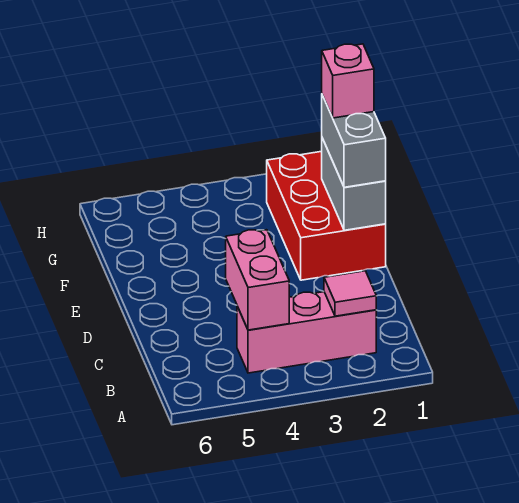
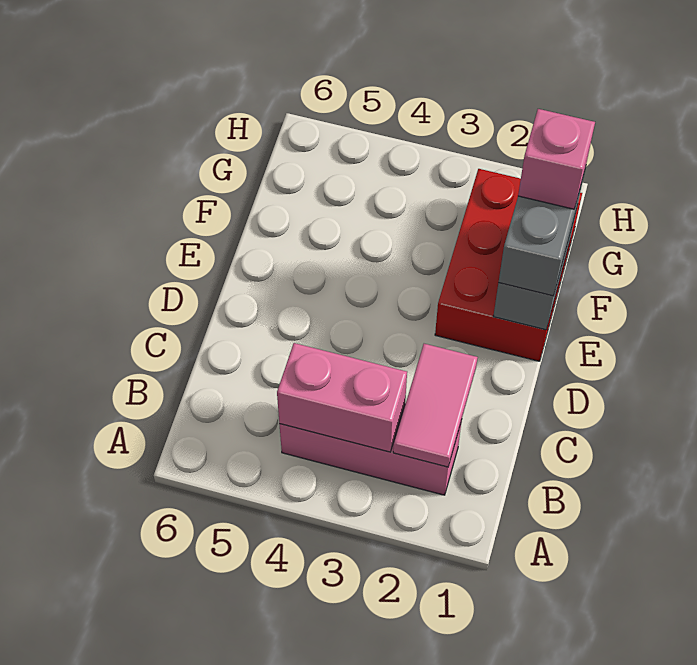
pink 1x1 tile [324,271,376,316] -> pink 1x2 tile [393,344,478,467]
pink 1x2 brick [226,230,289,330] -> pink 1x2 brick turned to [277,343,407,452]

